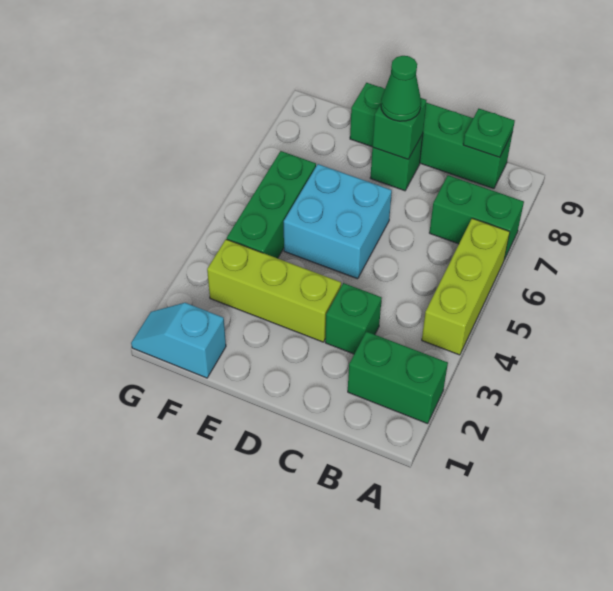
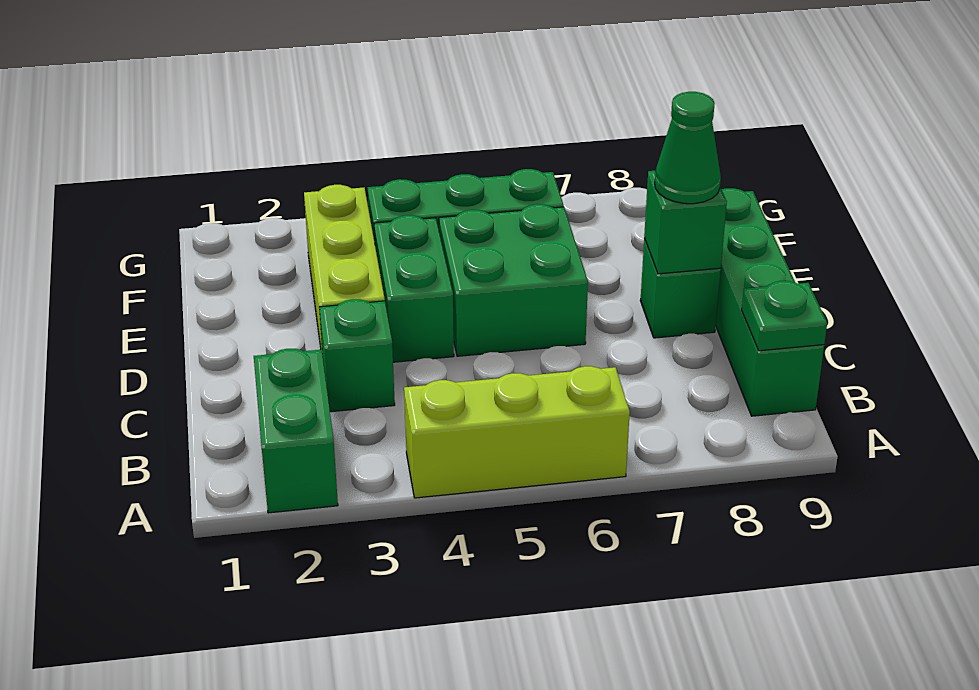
green 1x2 brick [429,175,524,260] -> green 1x2 brick moved to [374,215,454,362]
cyan 2x2 brick [284,164,392,279] -> green 2x2 brick [439,204,588,356]
cyan 1x2 slope [131,303,226,378] -> none

